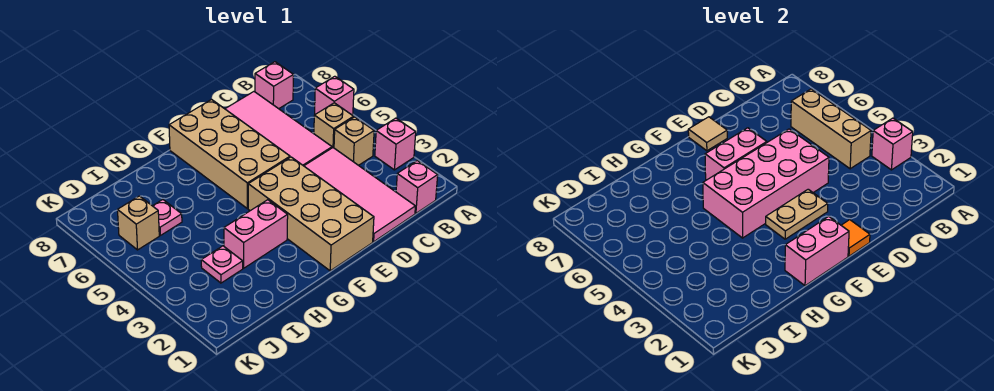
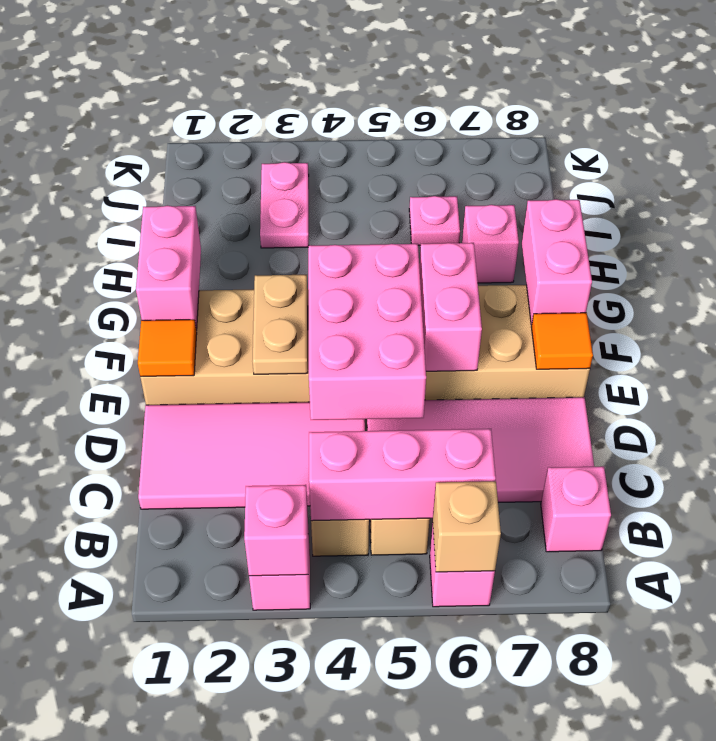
pink 1x1 brick [396,161,438,213] -> pink 1x1 brick moved to [462,205,519,283]
tan 1x3 brick [791,89,871,169] -> pink 1x3 brick [309,429,496,521]
pink 2x4 brick [703,129,829,238] -> pink 2x3 brick [308,243,426,420]
tan 1x1 tile [688,117,727,151] -> orange 1x1 tile [532,313,593,369]
pink 1x2 brick [224,200,288,268] -> pink 1x2 brick moved to [522,199,592,325]
pink 1x1 plate [201,246,243,283] -> pink 1x2 plate [260,162,309,248]
tan 1x1 brick [118,196,159,250] -> tan 1x1 brick moved to [433,481,501,572]

